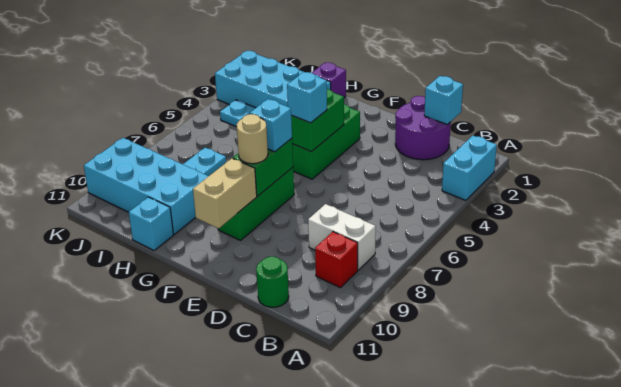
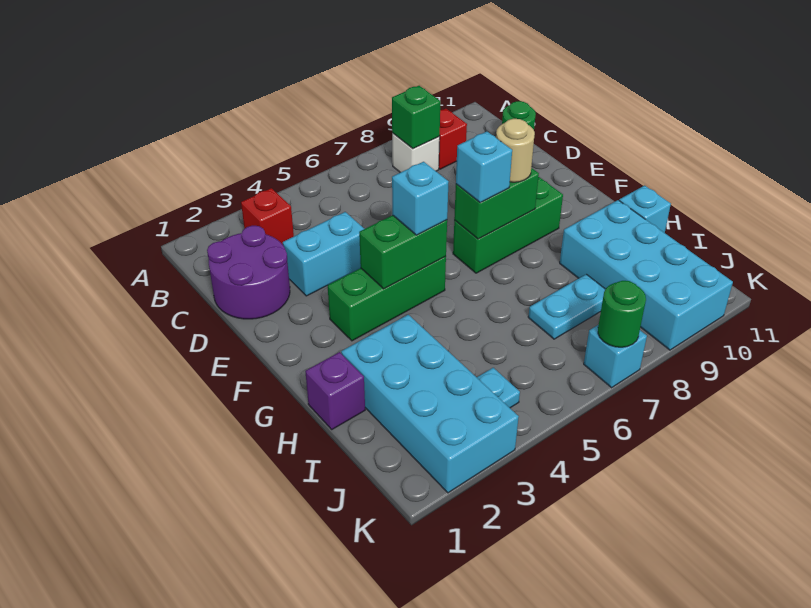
cyan 1x2 brick [442,136,497,200] -> cyan 1x2 brick moved to [283,212,364,296]
none -> red 1x1 brick [241,188,294,245]
white 1x2 brick [308,204,376,270] -> white 1x1 brick [392,133,440,173]
none -> green 1x1 brick [392,86,440,149]
cyan 1x1 brick [424,76,463,125] -> cyan 1x1 brick moved to [584,325,647,388]
tan 1x2 brick [193,158,257,228] -> none
none -> green 1x1 round brick [598,281,646,347]

